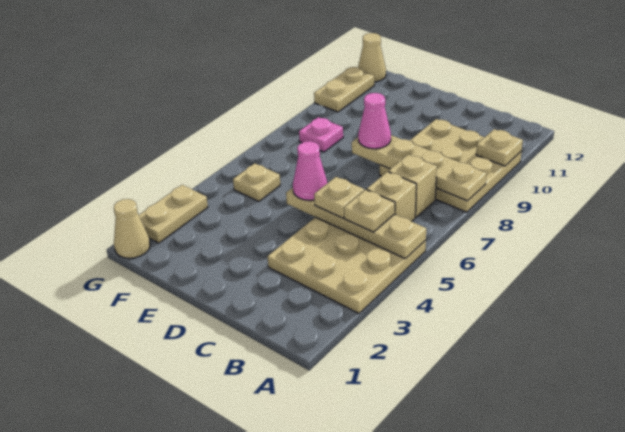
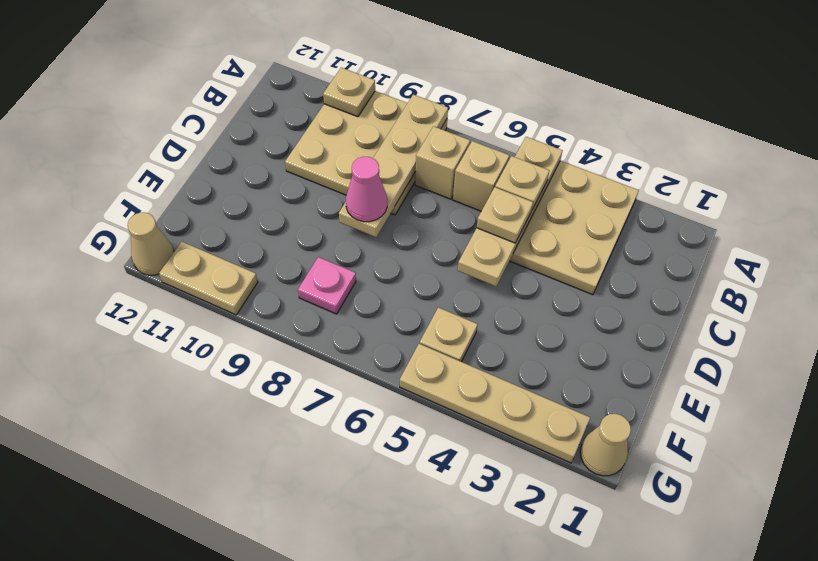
pink 1x1 cone [293,141,327,200] -> none
tan 1x2 plate [139,185,208,243] -> tan 1x4 plate [400,344,590,463]

